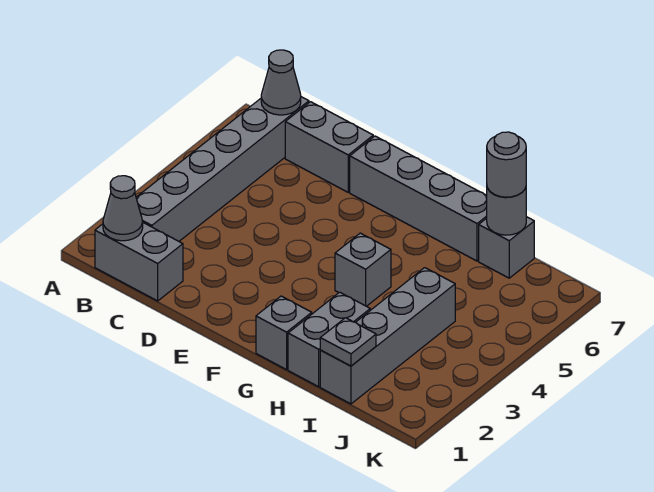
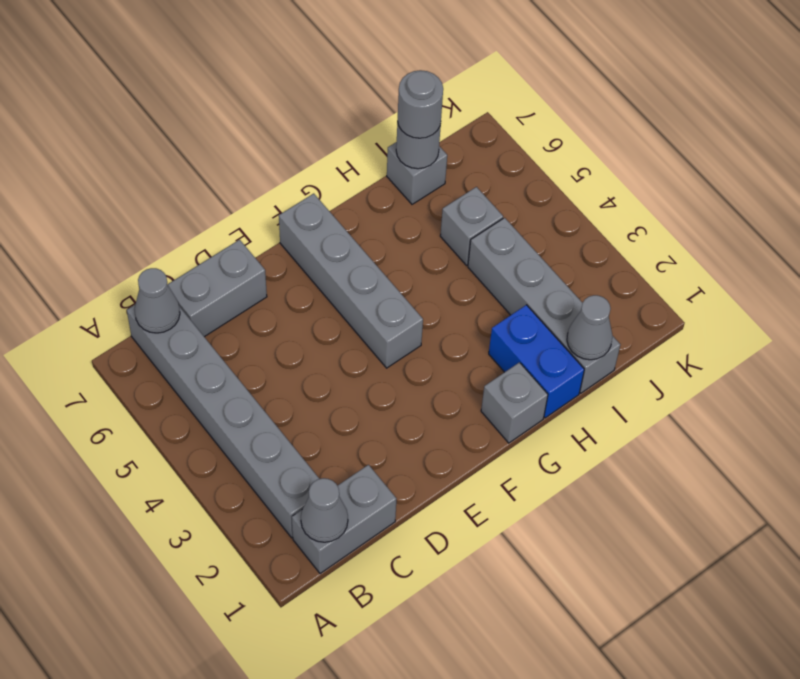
grey 1x4 brick [350,136,487,261] -> grey 1x4 brick turned to [279,194,423,368]
grey 1x1 brick [335,233,391,306] -> grey 1x1 brick moved to [440,187,503,265]
grey 1x2 brick [288,292,370,387] -> blue 1x2 brick [489,305,584,418]
grey 1x1 plate [320,318,376,366] -> grey 1x1 cone [567,295,612,360]

